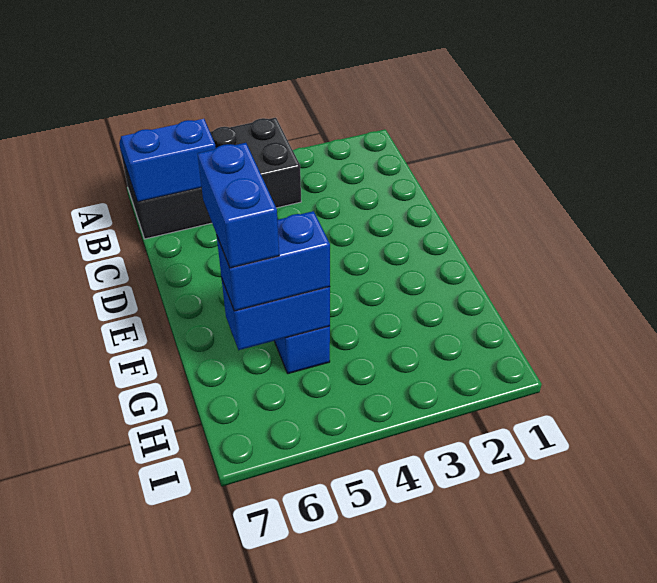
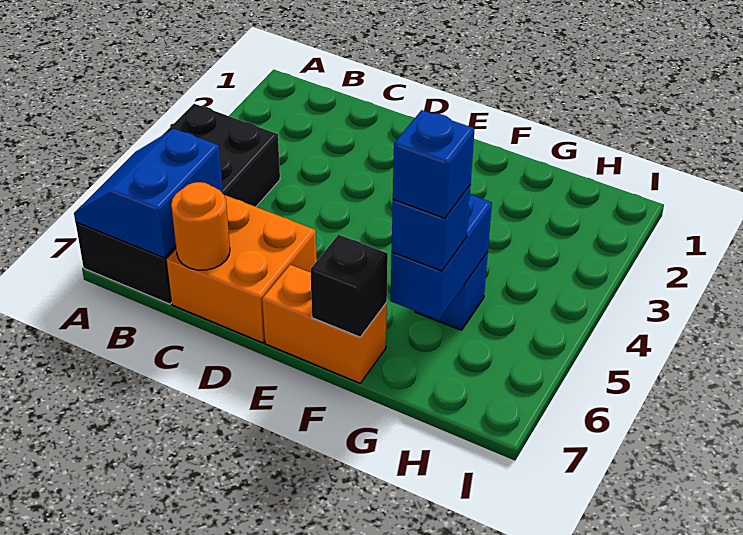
none -> orange 2x2 brick [167,195,317,343]
none -> orange 1x1 round brick [171,182,230,270]
none -> orange 1x2 brick [262,265,387,383]
blue 1x2 brick [198,143,279,268] -> blue 1x1 brick [393,110,475,218]
none -> black 1x1 brick [311,235,388,337]
blue 1x2 brick [217,211,330,311] -> blue 1x1 brick [392,185,471,271]

